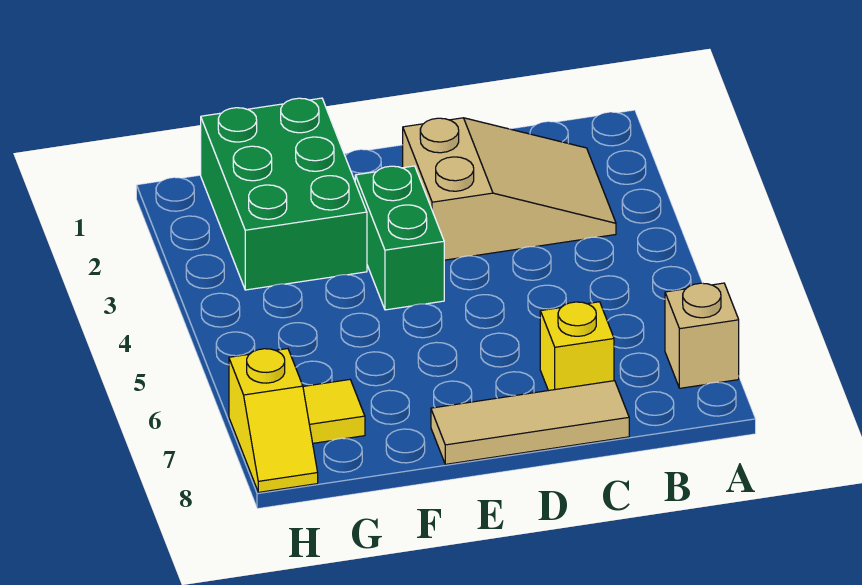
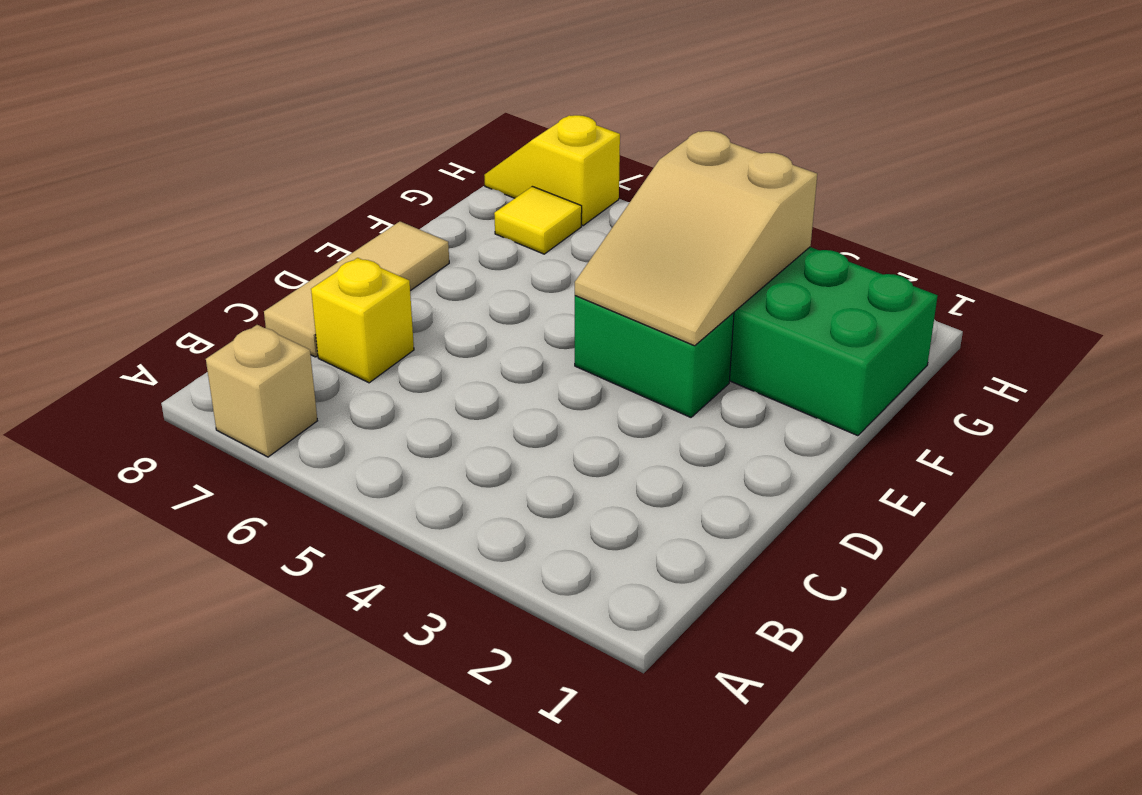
tan 2x3 slope [403,118,616,260] -> tan 2x3 slope moved to [575,131,817,346]

